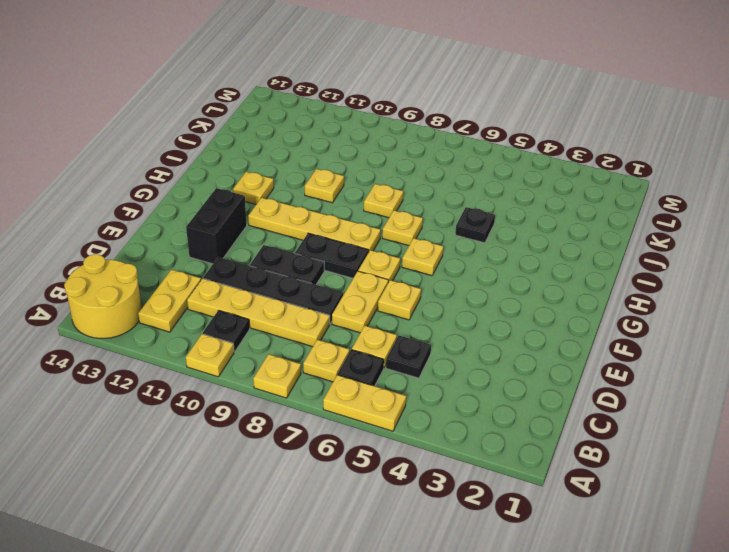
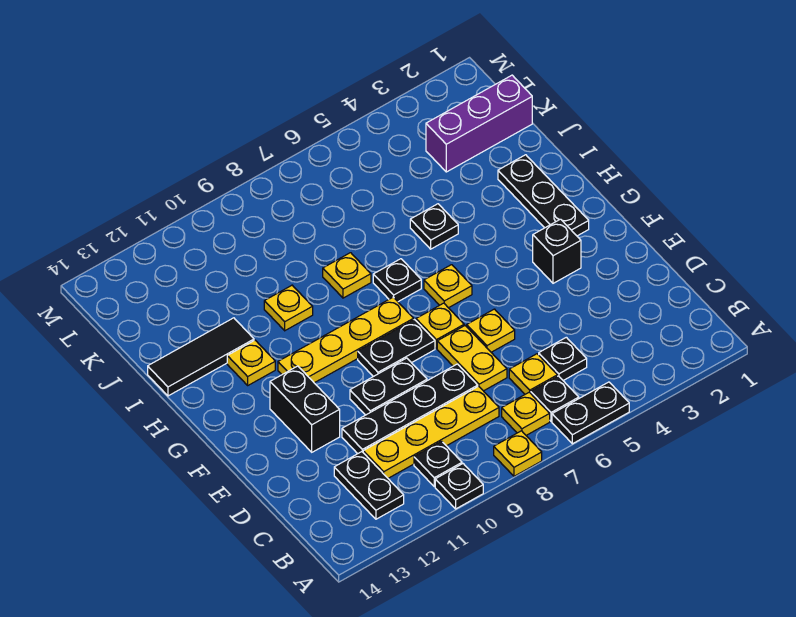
yellow 1x2 plate [323,375,406,431] -> black 1x2 plate [552,382,629,444]
yellow 1x1 plate [186,334,234,377] -> black 1x1 plate [435,464,483,509]
yellow 2x2 round brick [64,254,142,338] -> none
yellow 1x2 plate [138,270,201,332] -> black 1x2 plate [334,452,404,519]
none -> black 1x1 brick [533,219,581,283]
none -> black 1x3 plate [498,155,589,236]
yellow 1x1 plate [382,210,423,246] -> black 1x1 plate [373,259,421,302]
none -> black 1x3 tile [148,318,254,396]
none -> purple 1x3 brick [426,75,532,172]

